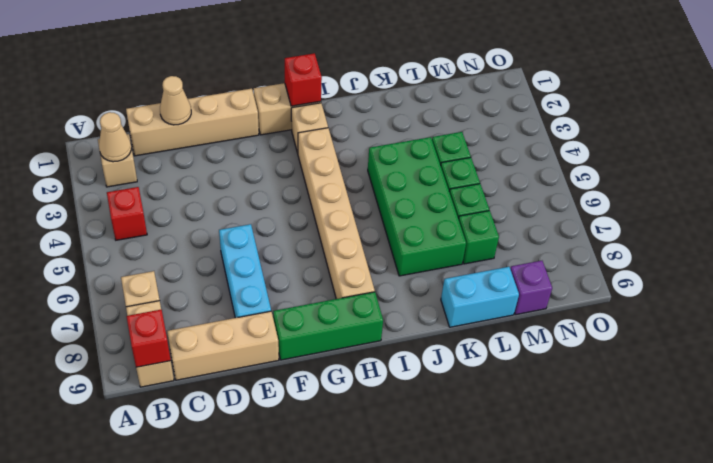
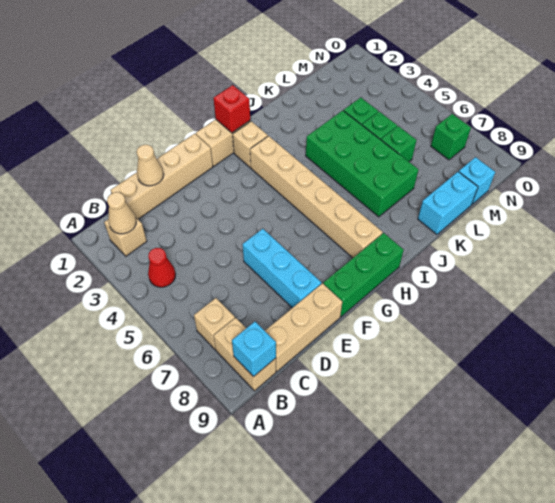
red 1x1 brick [107,187,147,240] -> red 1x1 cone [148,248,176,287]
red 1x1 brick [127,309,171,367] -> cyan 1x1 brick [232,322,276,377]
green 1x1 brick [458,211,499,264] -> green 1x1 brick moved to [431,114,471,160]
purple 1x1 brick [510,261,552,315] -> cyan 1x1 brick [459,157,495,204]

